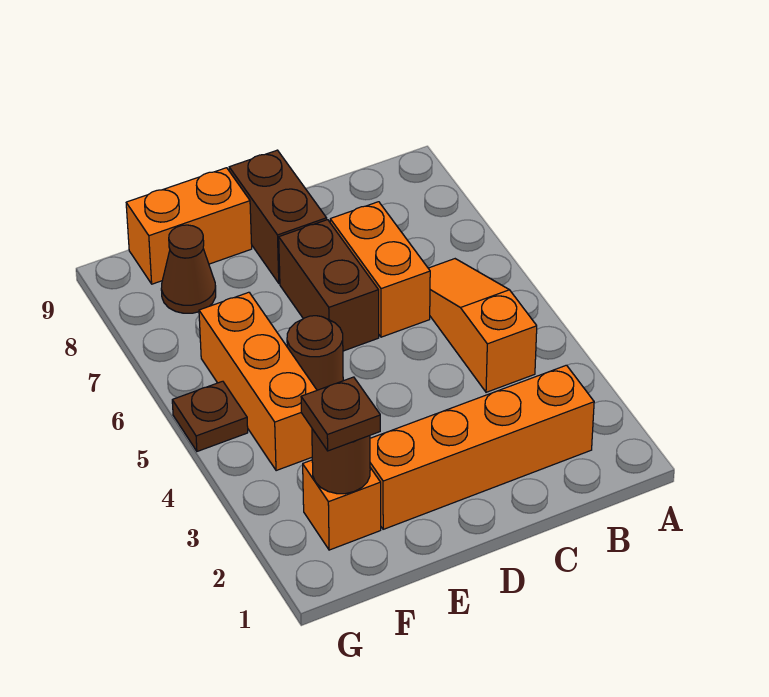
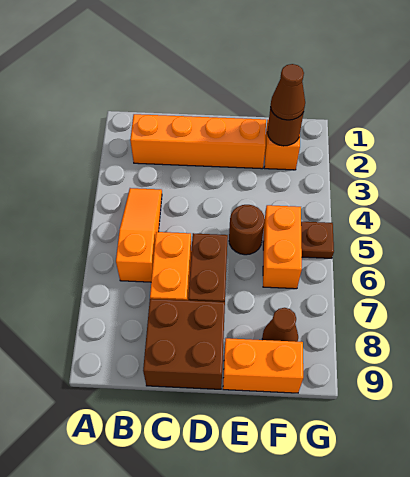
orange 1x3 slope [428,259,537,392] -> orange 1x3 slope turned to [116,188,162,282]
brown 1x2 brick [229,150,327,283] -> brown 2x2 brick [143,299,225,389]
brown 1x1 plate [301,377,380,451] -> brown 1x1 cone [270,64,305,120]
orange 1x3 brick [199,292,317,471] -> orange 1x2 brick [263,205,302,289]

